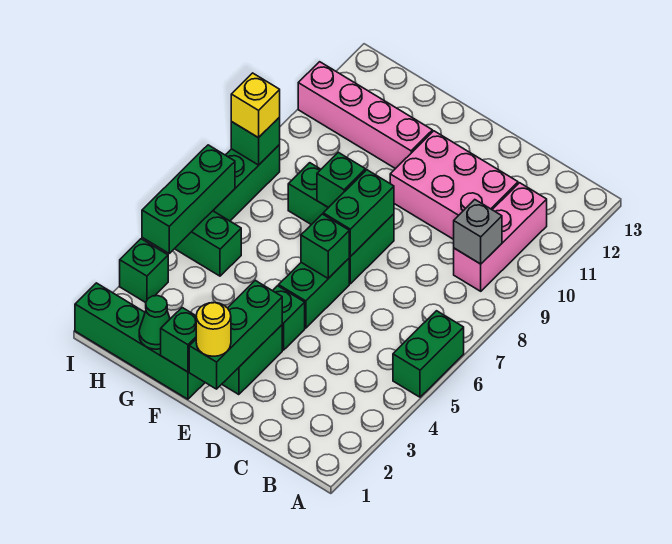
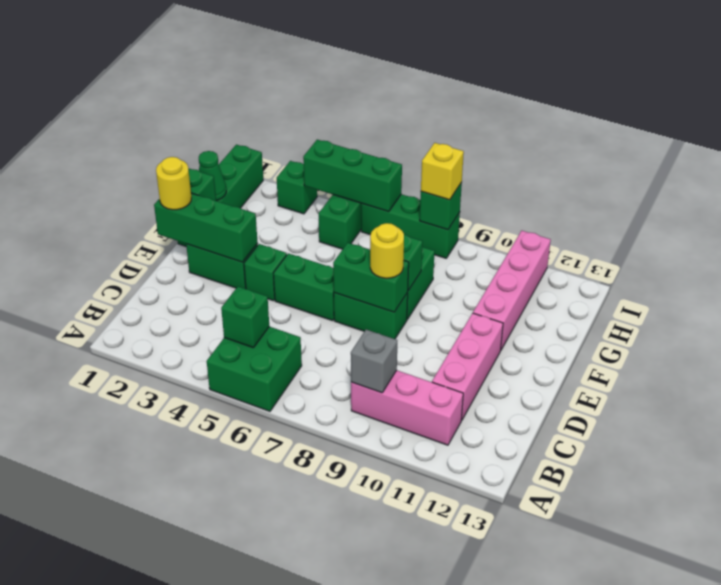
green 1x2 brick [393,311,464,397] -> green 2x2 brick [207,327,302,411]
pink 2x3 brick [390,131,518,239] -> pink 1x3 brick [432,313,503,420]
green 1x1 brick [301,214,349,278] -> green 1x1 brick moved to [221,287,269,348]
none -> yellow 1x1 round brick [370,223,404,278]

